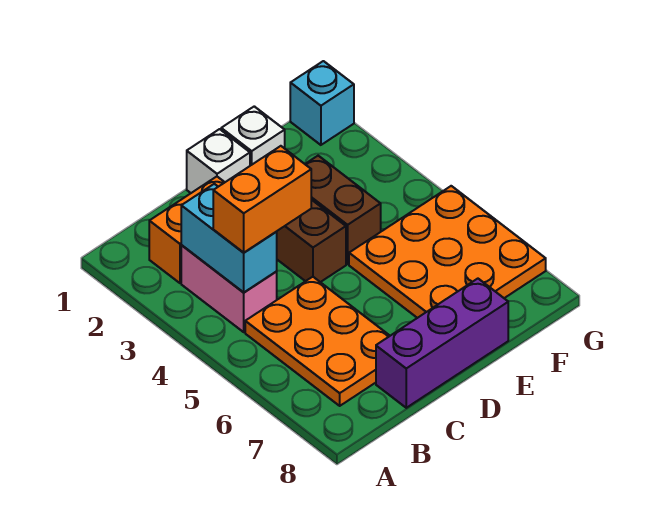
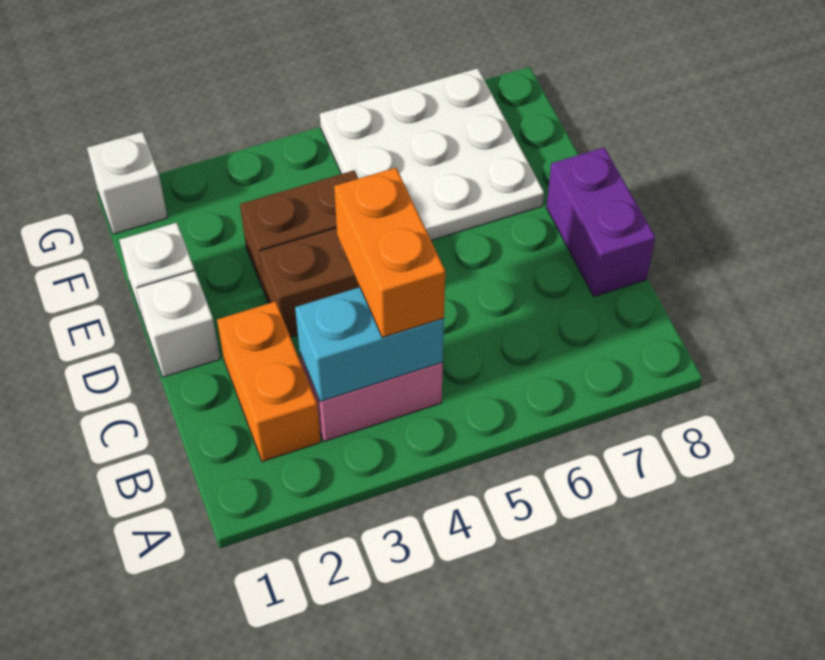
orange 2x3 plate [245,277,390,406] -> none
purple 1x3 brick [376,279,508,408] -> purple 1x2 brick [546,147,655,297]
orange 3x3 plate [349,186,546,318] -> white 3x3 plate [320,68,544,240]
cyan 1x1 brick [290,61,354,145] -> white 1x1 brick [87,132,168,234]

